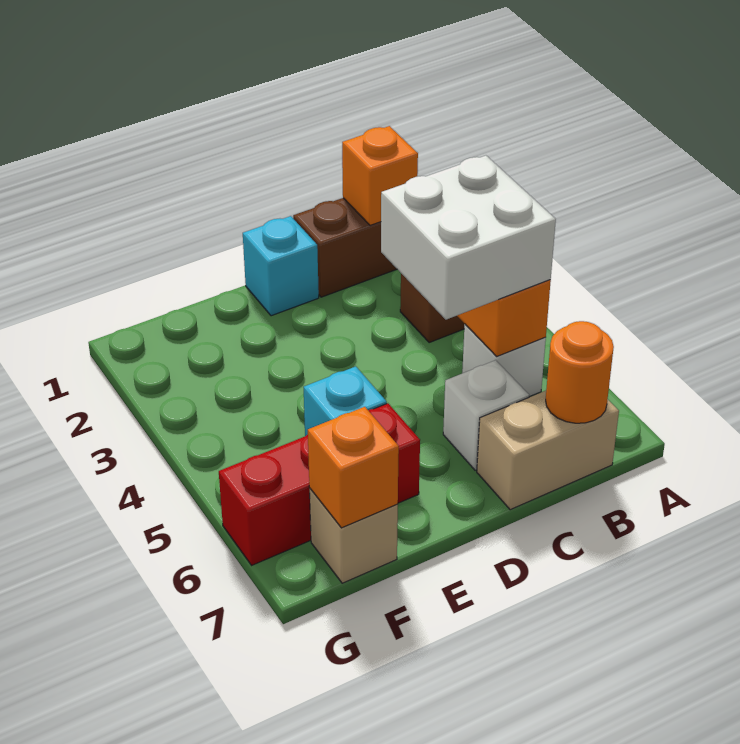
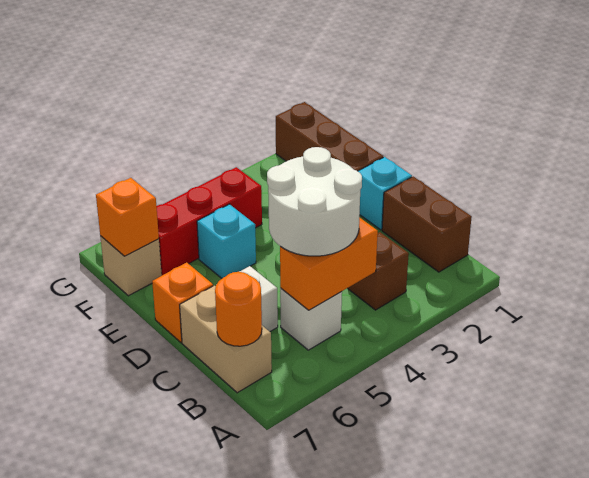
orange 1x1 brick [342,126,418,225] -> orange 1x1 brick moved to [152,263,213,342]
white 2x2 brick [381,155,556,320] -> white 2x2 round brick [267,147,362,256]
none -> brown 1x3 brick [276,102,383,171]
red 1x3 brick [219,403,420,565] -> red 1x3 brick turned to [156,167,262,275]

